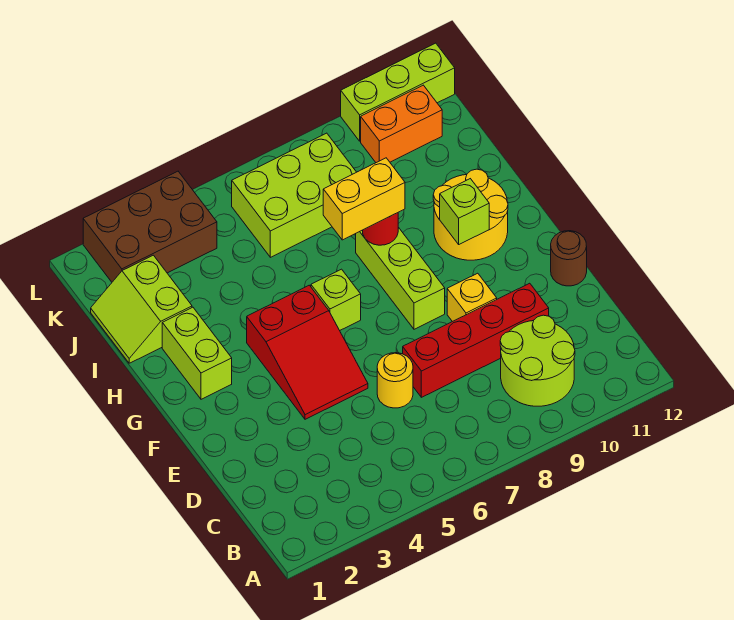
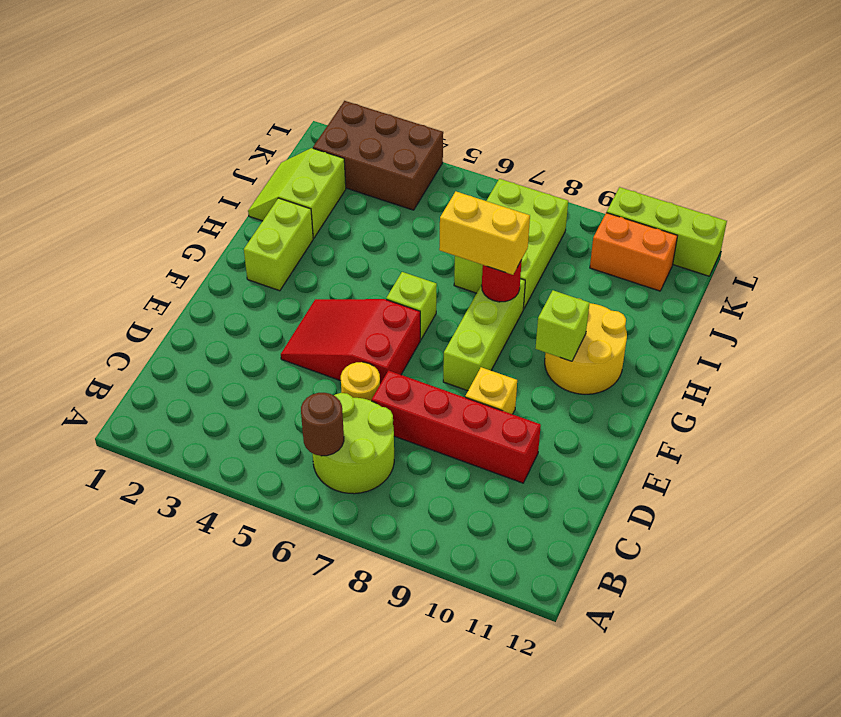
lime 2x2 round brick [500,315,575,406] -> lime 2x2 round brick moved to [313,393,394,494]
red 2x3 slope [247,285,368,419] -> red 2x3 slope turned to [281,299,420,384]
brown 1x1 round brick [551,231,587,286] -> brown 1x1 round brick moved to [301,393,344,456]
lime 2x3 brick [232,133,356,257] -> lime 2x3 brick turned to [454,179,568,309]

